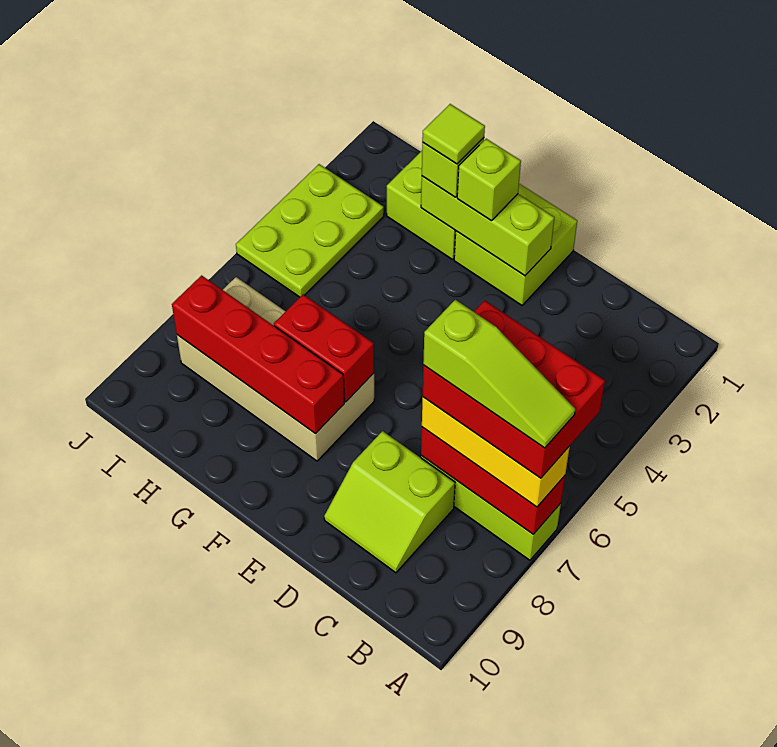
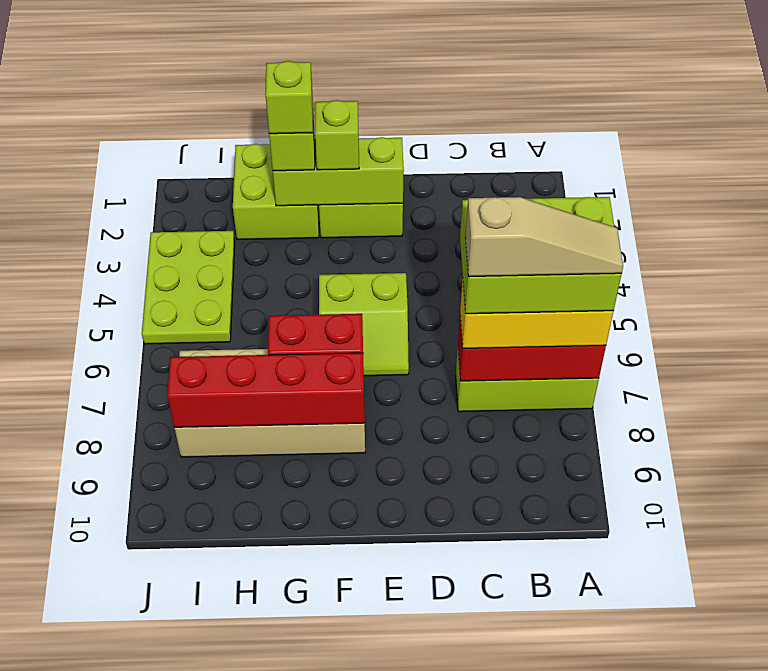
red 2x3 brick [423,301,605,478] -> lime 2x3 brick [460,197,621,314]
lime 1x3 slope [423,300,575,448] -> tan 1x3 slope [465,197,623,277]
lime 2x2 slope [324,431,455,573] -> lime 2x2 slope moved to [319,273,409,376]
lime 1x1 tile [422,104,485,164] -> lime 1x1 brick [265,61,313,134]

